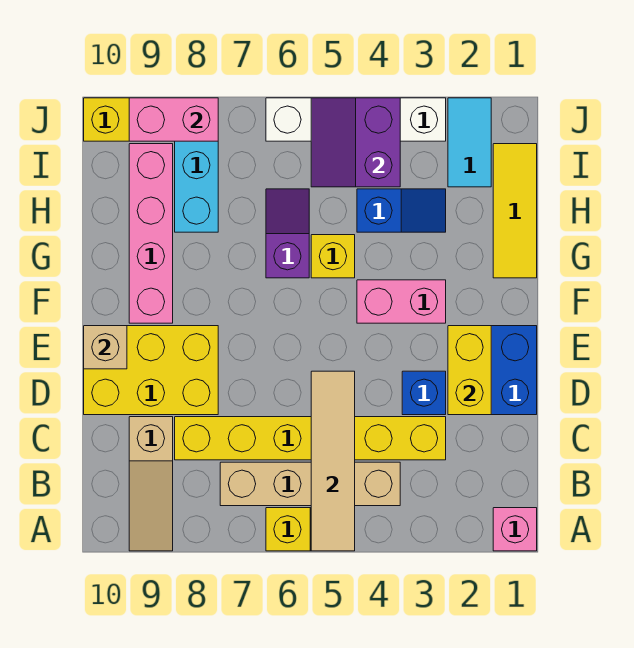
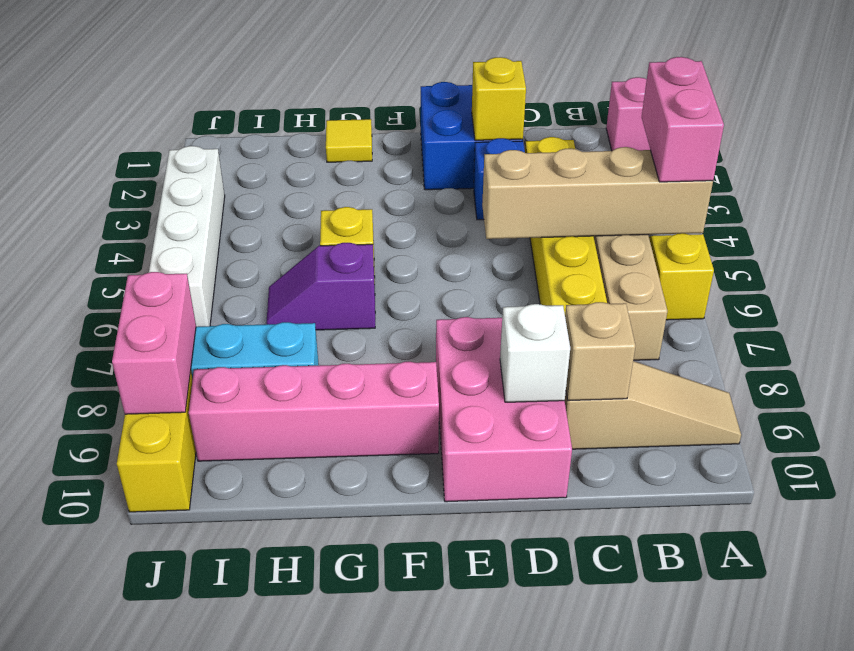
tan 1x4 tile [311,371,355,551] -> tan 1x4 brick [482,147,713,239]
yellow 1x2 brick [448,326,491,415] -> yellow 1x1 brick [472,57,526,140]
yellow 2x3 brick [84,326,218,415] -> pink 2x3 brick [436,317,572,502]
none -> white 1x1 brick [500,304,570,402]
tan 1x1 brick [84,326,127,369] -> tan 1x1 brick moved to [565,302,636,401]
pink 1x2 brick [357,280,446,323] -> pink 1x2 brick moved to [642,57,724,182]
yellow 1x3 tile [493,144,537,278] -> yellow 1x1 tile [326,119,372,162]
blue 1x2 slope [357,189,446,232] -> none
cyan 1x2 tile [448,98,491,187] -> none
purple 2x2 slope [311,98,400,187] -> none

